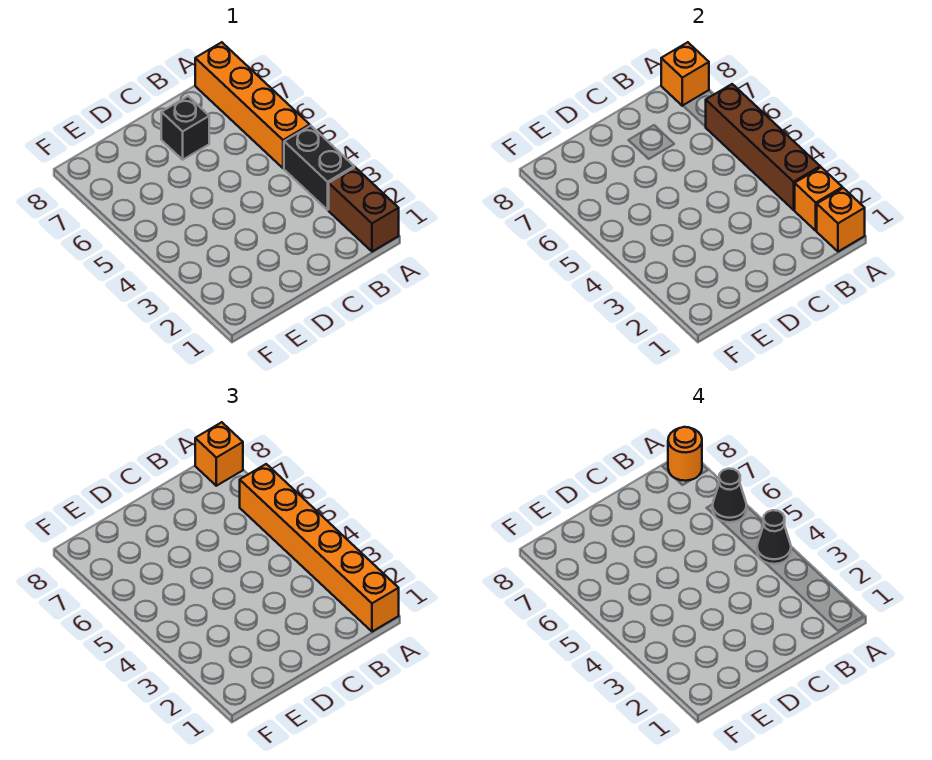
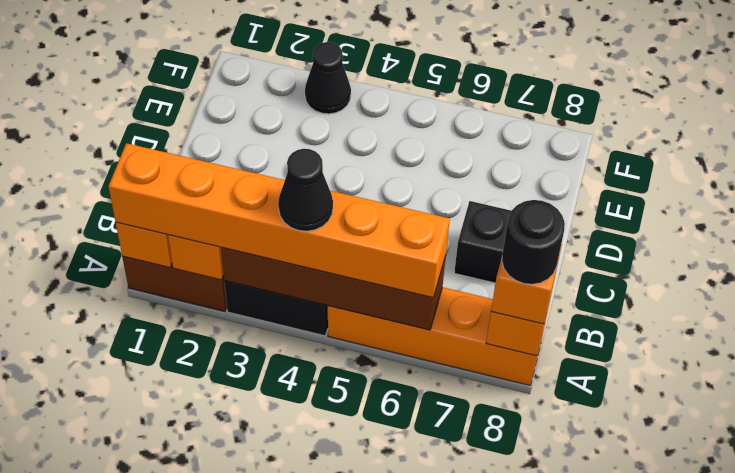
black 1x1 cone [713,469,747,522] -> black 1x1 cone moved to [305,42,351,114]
orange 1x1 round brick [668,427,702,481] -> black 1x1 round brick [502,200,565,284]

